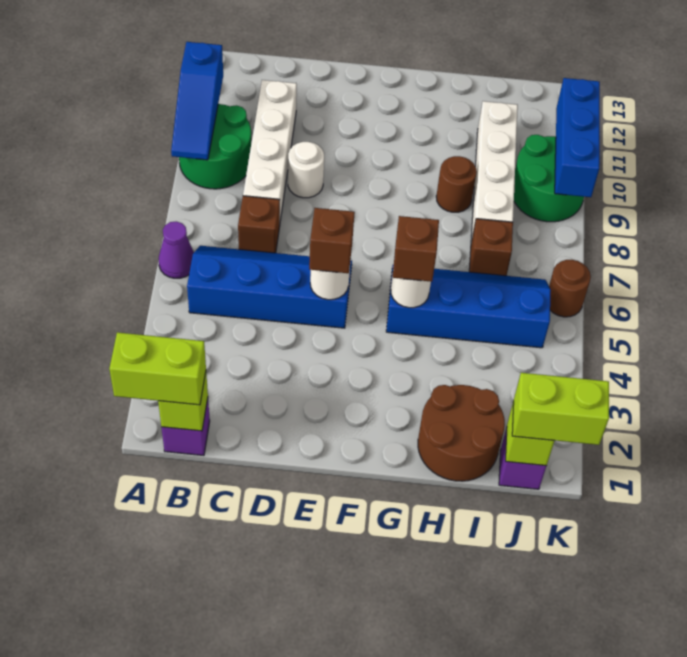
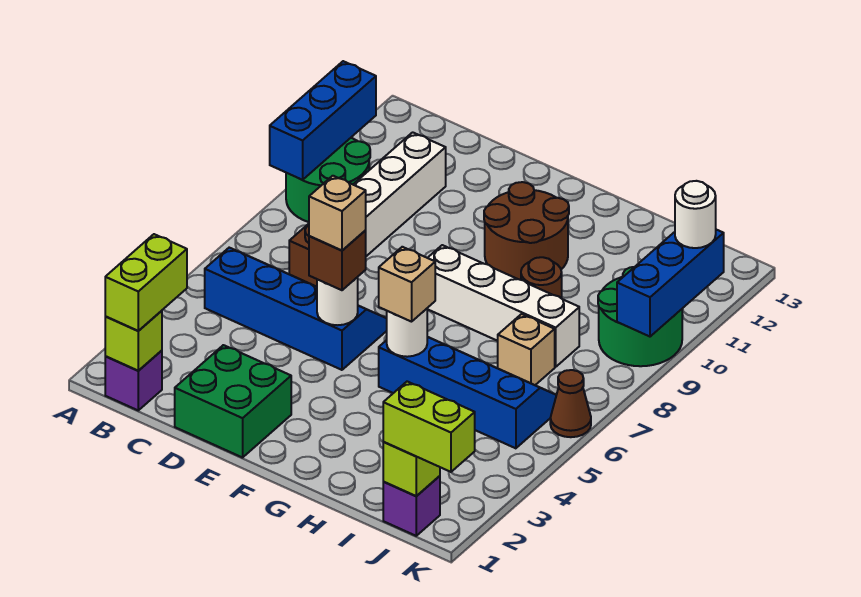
lime 1x2 brick [109,332,206,405] -> lime 1x2 brick turned to [105,234,187,331]
purple 1x1 cone [159,221,194,278] -> none
blue 1x3 slope [171,42,223,160] -> blue 1x3 brick [270,61,376,180]
none -> green 2x2 brick [175,345,291,458]
white 1x1 round brick [288,142,324,198] -> white 1x1 round brick moved to [675,181,716,248]
none -> tan 1x1 brick [309,176,366,251]
brown 1x1 brick [393,216,439,282] -> tan 1x1 brick [379,247,435,322]
brown 2x2 round brick [418,385,505,481] -> brown 2x2 round brick moved to [484,182,569,280]
brown 1x1 brick [469,219,513,276] -> tan 1x1 brick [498,314,555,385]
white 1x4 brick [471,101,518,242] -> white 1x4 brick turned to [427,245,579,367]
brown 1x1 round brick [549,260,591,317] -> brown 1x1 cone [550,370,591,437]

